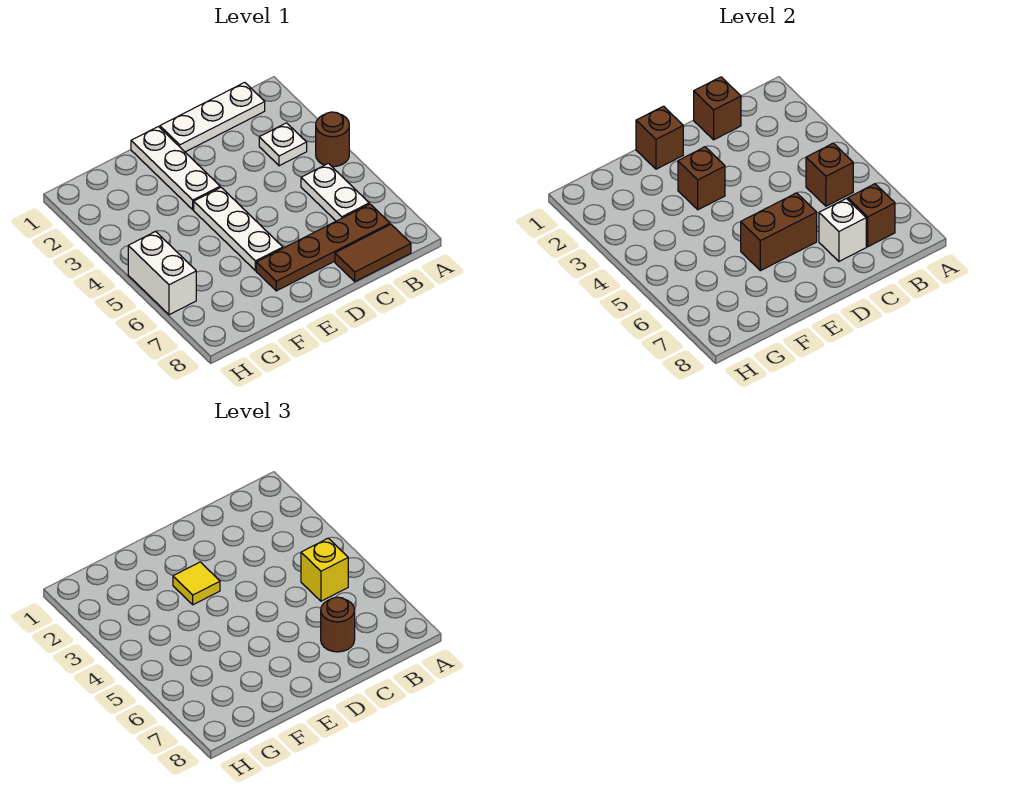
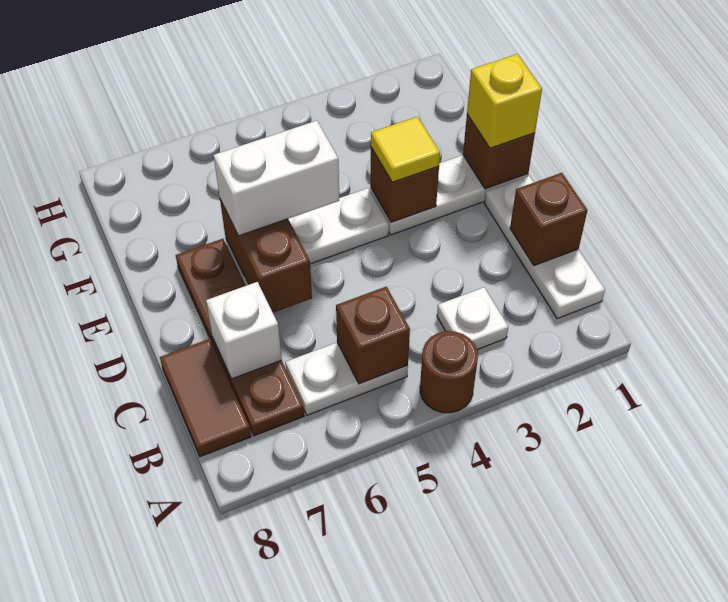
yellow 1x1 brick [301,538,348,601] -> yellow 1x1 brick moved to [467,54,542,148]
brown 1x1 brick [848,184,895,247] -> none
brown 1x1 round brick [321,597,355,652] -> none
white 1x2 brick [128,231,196,315] -> white 1x2 brick moved to [214,121,339,236]

